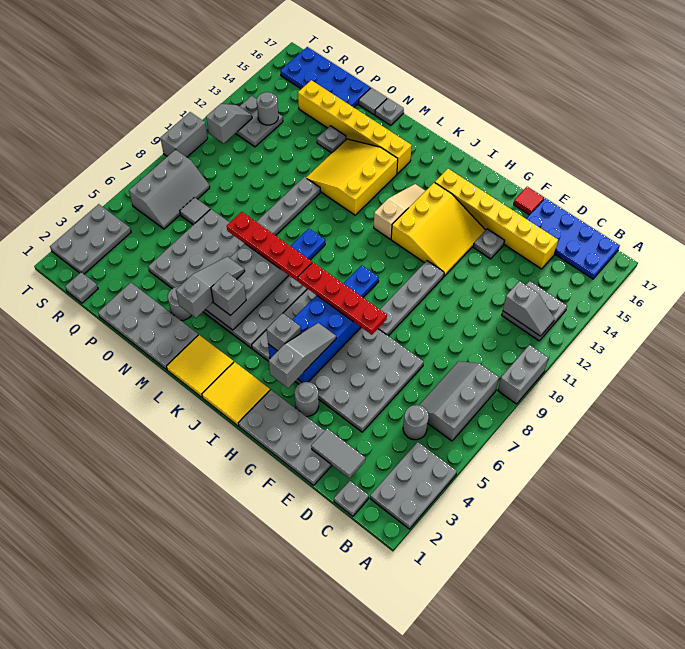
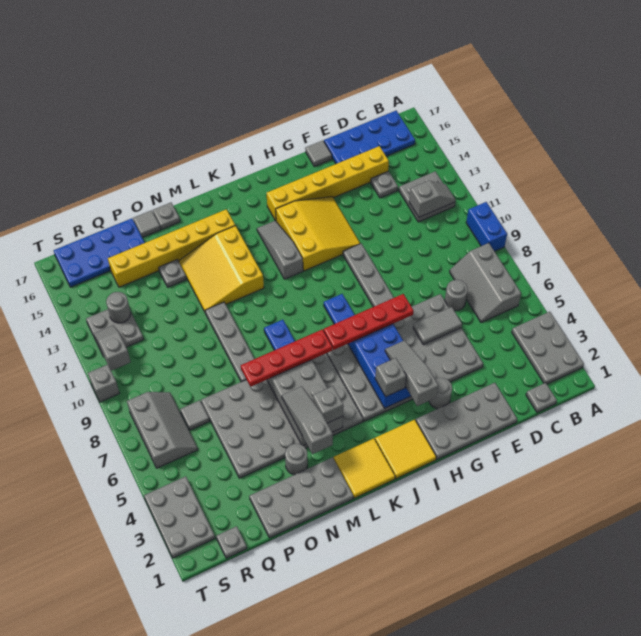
grey 1x2 brick [498,345,548,404] -> blue 1x2 brick [466,202,507,251]
grey 1x1 round brick [403,405,429,440] -> grey 1x1 round brick moved to [445,280,468,311]
grey 1x2 tile [311,429,365,478] -> grey 1x2 tile moved to [413,307,462,345]
grey 1x1 plate [473,229,504,259] -> grey 1x1 plate moved to [371,171,398,198]
red 1x1 tile [514,187,544,215] -> grey 1x1 tile [305,140,332,166]
tan 1x3 slope [374,184,425,239] -> grey 1x3 slope [257,221,303,279]
grey 1x2 brick [160,112,208,157] -> grey 1x1 brick [88,365,119,402]

